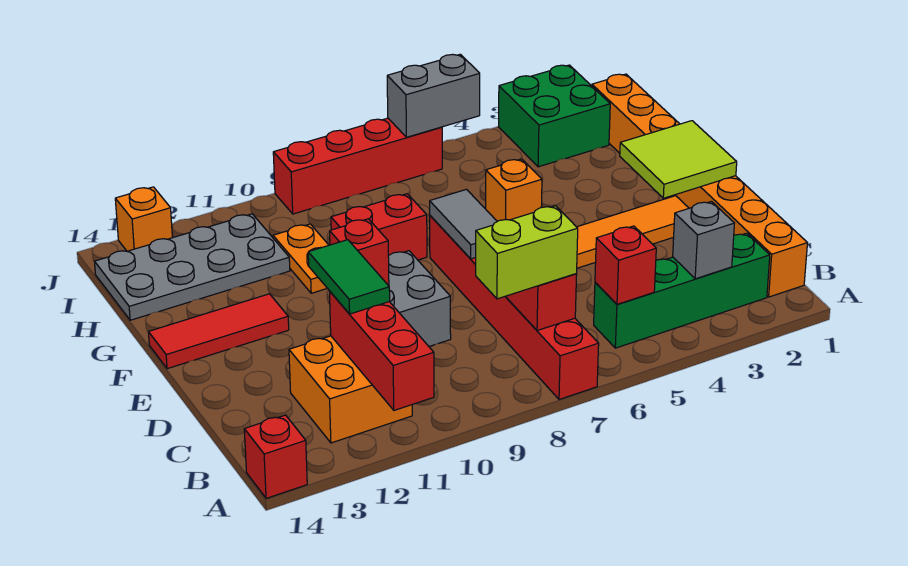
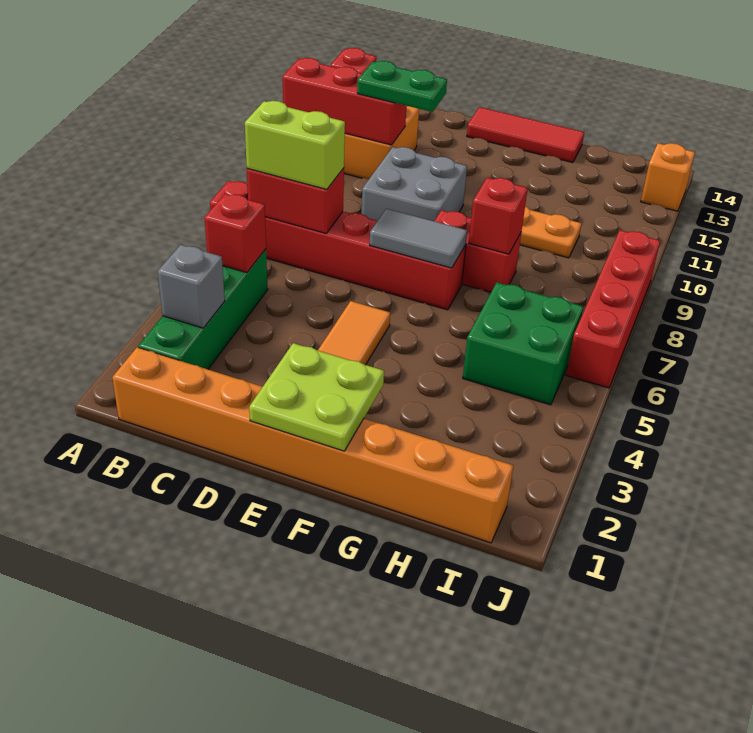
lime 1x2 brick [476,206,578,299] -> lime 1x2 brick turned to [245,101,345,189]
green 1x2 tile [308,240,390,314] -> green 1x2 plate [357,61,447,112]
lime 2x2 tile [620,121,737,198] -> lime 2x2 plate [249,343,384,451]
red 1x1 brick [330,219,389,285] -> red 1x1 brick moved to [469,178,528,254]
red 1x3 tile [148,294,289,369] -> red 1x3 tile turned to [467,107,584,163]
orange 1x1 brick [486,159,542,222] -> none
red 1x2 brick [331,194,427,260] -> red 1x2 brick turned to [435,210,521,292]
grey 2x4 plate [94,214,290,320] -> none
green 2x2 brick [498,65,610,167] -> green 2x2 brick moved to [463,283,583,405]
grey 1x2 brick [387,54,480,137] -> none

